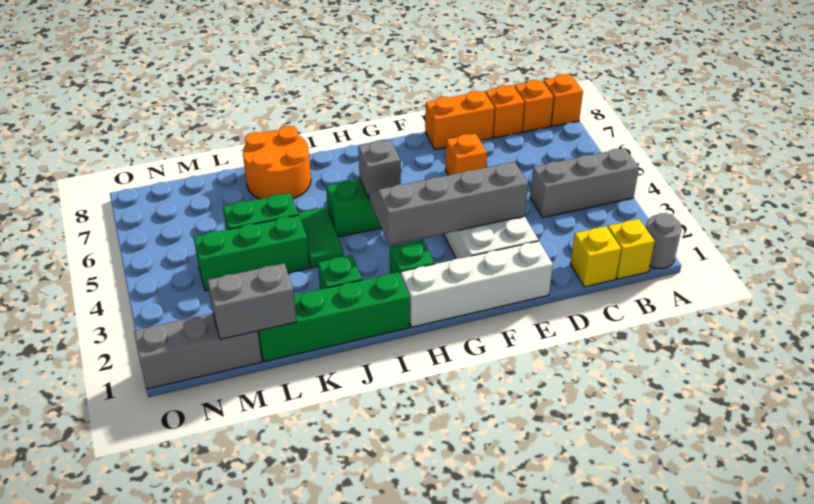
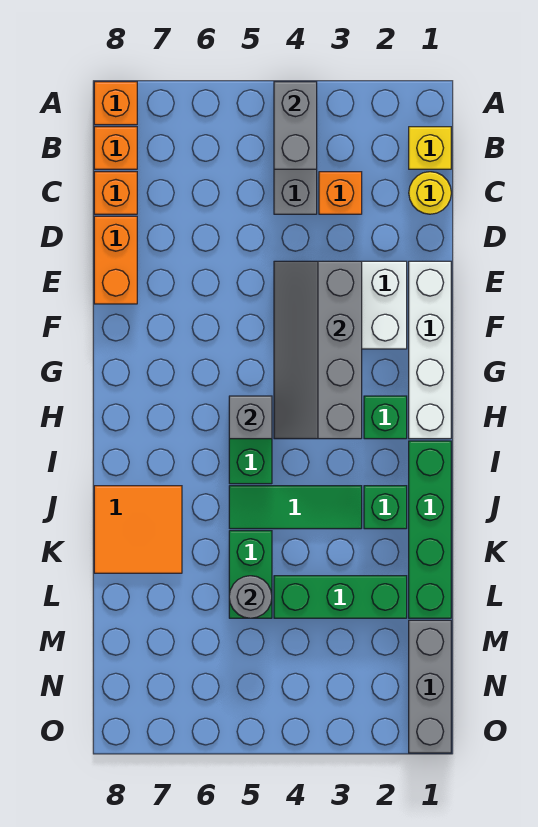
grey 1x1 round brick [646,213,682,269] -> grey 1x1 round brick moved to [229,576,272,618]
yellow 1x1 brick [570,226,621,287] -> yellow 1x1 round brick [409,172,451,214]
orange 1x1 brick [445,134,487,175] -> orange 1x1 brick moved to [319,172,362,214]
green 1x2 tile [298,207,344,268] -> green 1x3 tile [229,486,362,529]
orange 2x2 round brick [243,126,311,199] -> orange 2x2 tile [94,486,182,573]
green 1x3 brick [193,215,309,291] -> green 1x3 brick turned to [274,576,407,618]
grey 1x2 brick [207,264,296,339] -> grey 1x2 brick moved to [274,82,317,169]

